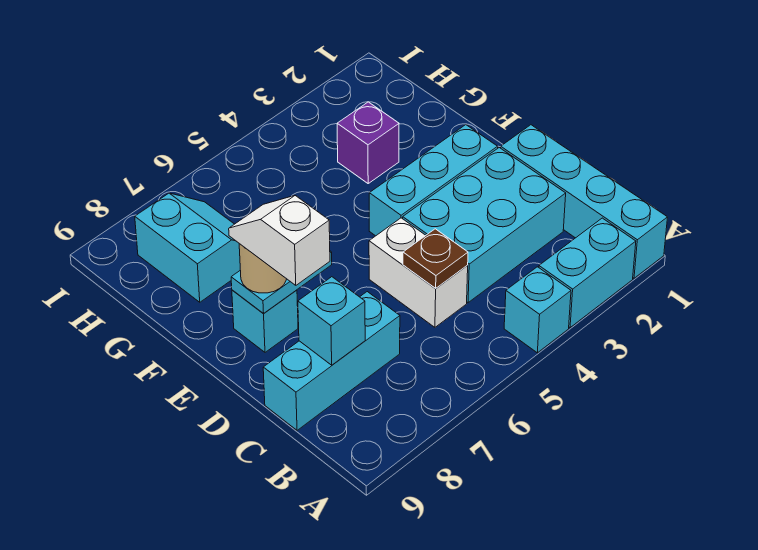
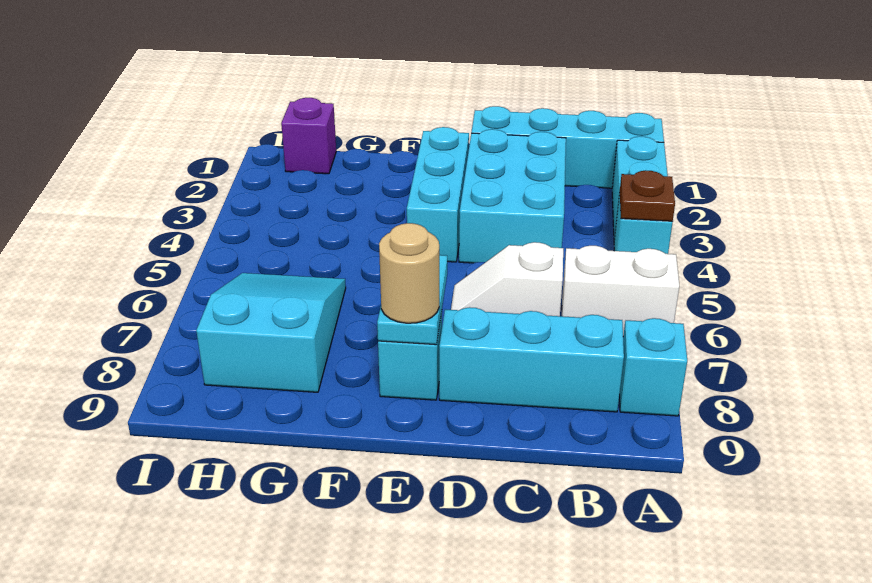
white 1x2 brick [369,218,468,327] -> white 1x2 brick moved to [562,246,679,336]
brown 1x1 plate [403,229,468,288] -> brown 1x1 plate moved to [619,170,675,221]
cyan 1x3 brick [263,292,400,430] -> cyan 1x3 brick turned to [439,307,624,412]
cyan 1x1 brick [298,277,365,365] -> cyan 1x1 brick moved to [620,318,687,416]
white 1x2 slope [229,196,330,285] -> white 1x2 slope moved to [451,242,563,316]
purple 1x1 brick [337,102,399,183] -> purple 1x1 brick moved to [281,98,336,174]
cyan 2x2 slope [135,193,240,302] -> cyan 2x3 slope [196,273,346,392]

